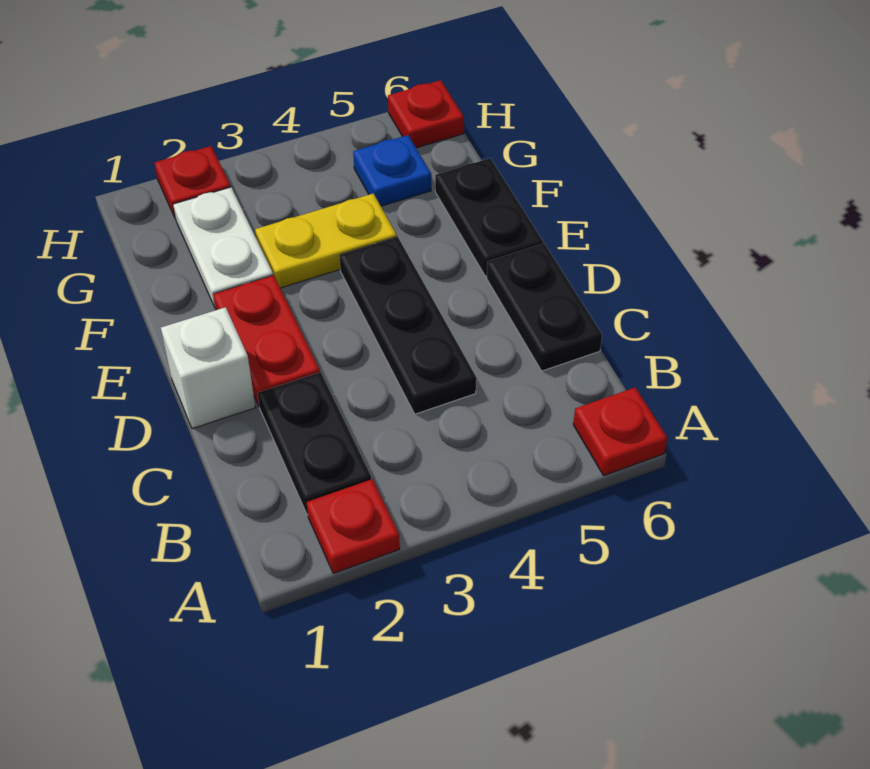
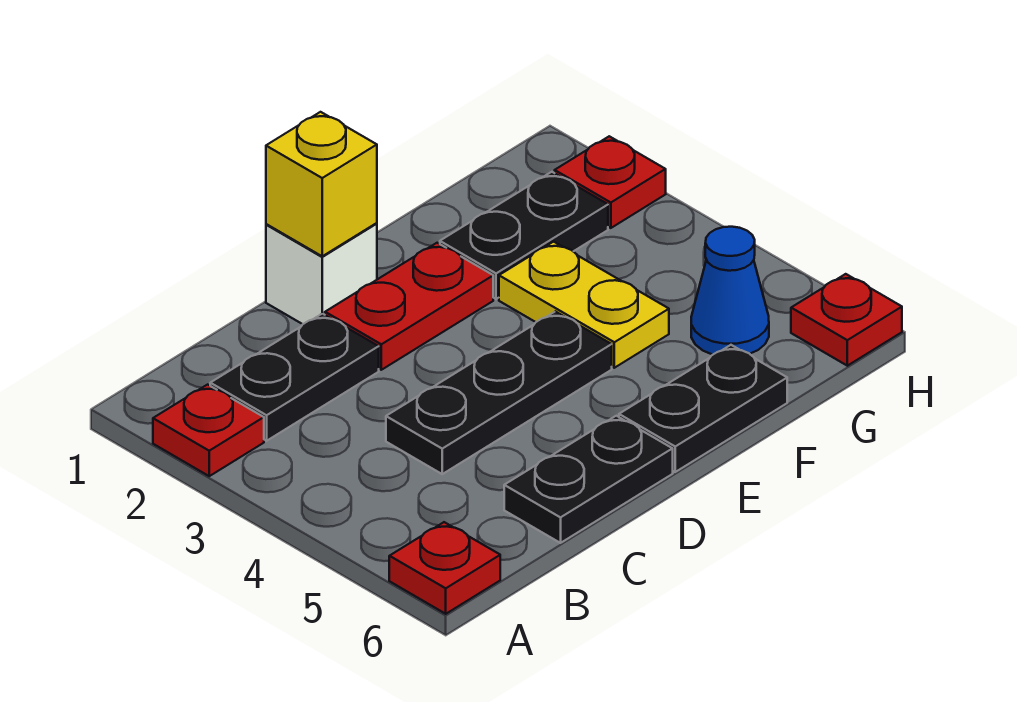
none -> yellow 1x1 brick [266,112,377,256]
white 1x2 plate [173,187,273,308] -> black 1x2 plate [440,172,608,299]
blue 1x1 plate [353,135,431,206] -> blue 1x1 cone [691,227,769,355]

